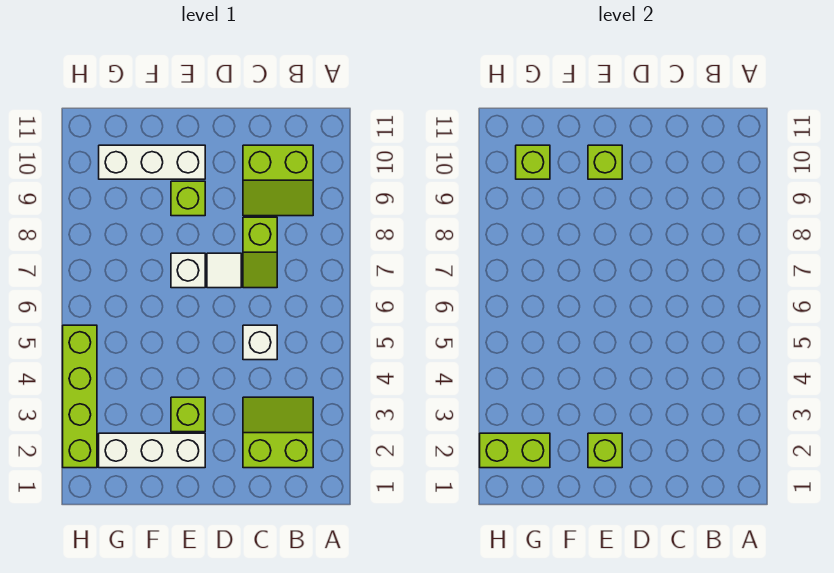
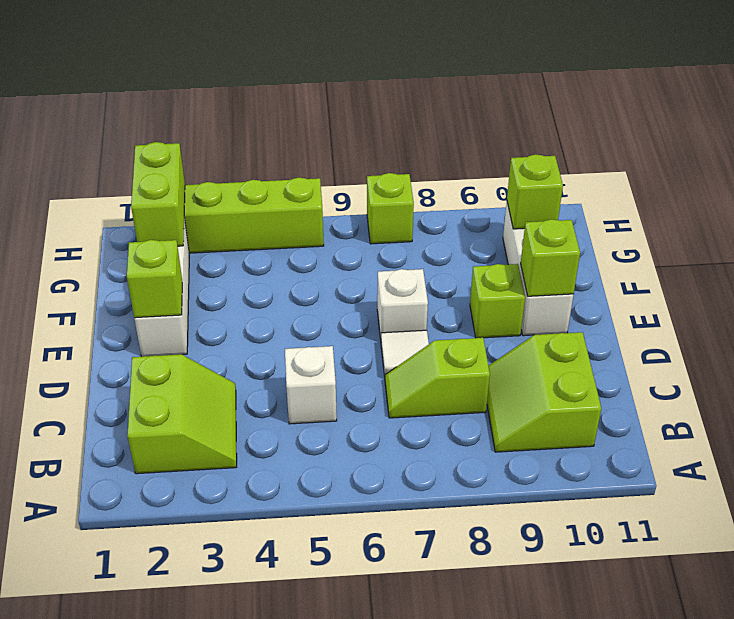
lime 1x1 brick [171,397,205,432] -> lime 1x1 brick moved to [367,173,414,244]

